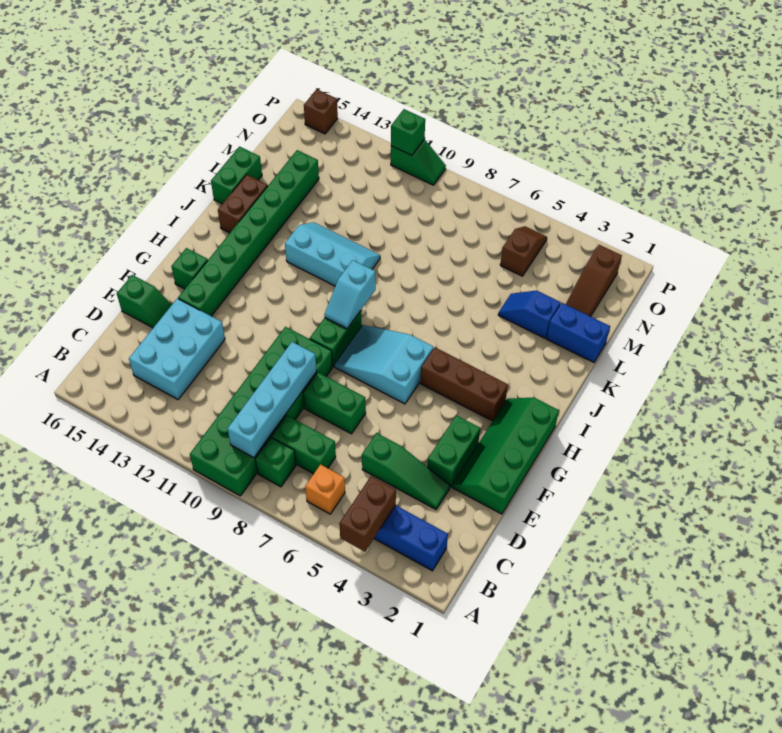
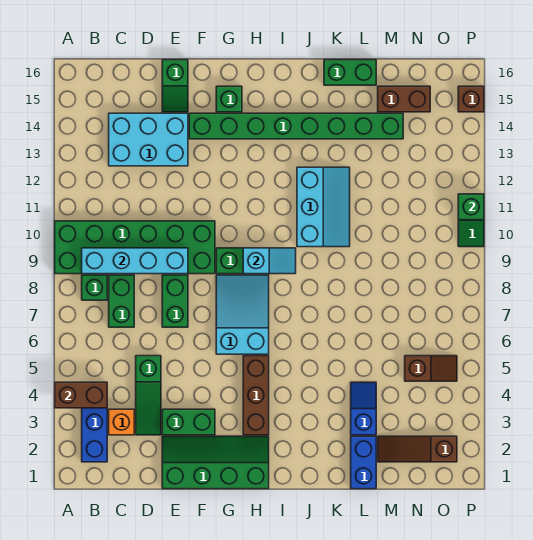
orange 1x1 brick [305,465,345,514] -> orange 1x1 brick moved to [109,409,134,435]
cyan 1x2 slope [324,260,376,329] -> cyan 1x2 slope turned to [243,248,296,274]
brown 1x2 brick [218,175,268,233] -> brown 1x2 brick moved to [378,86,430,112]

